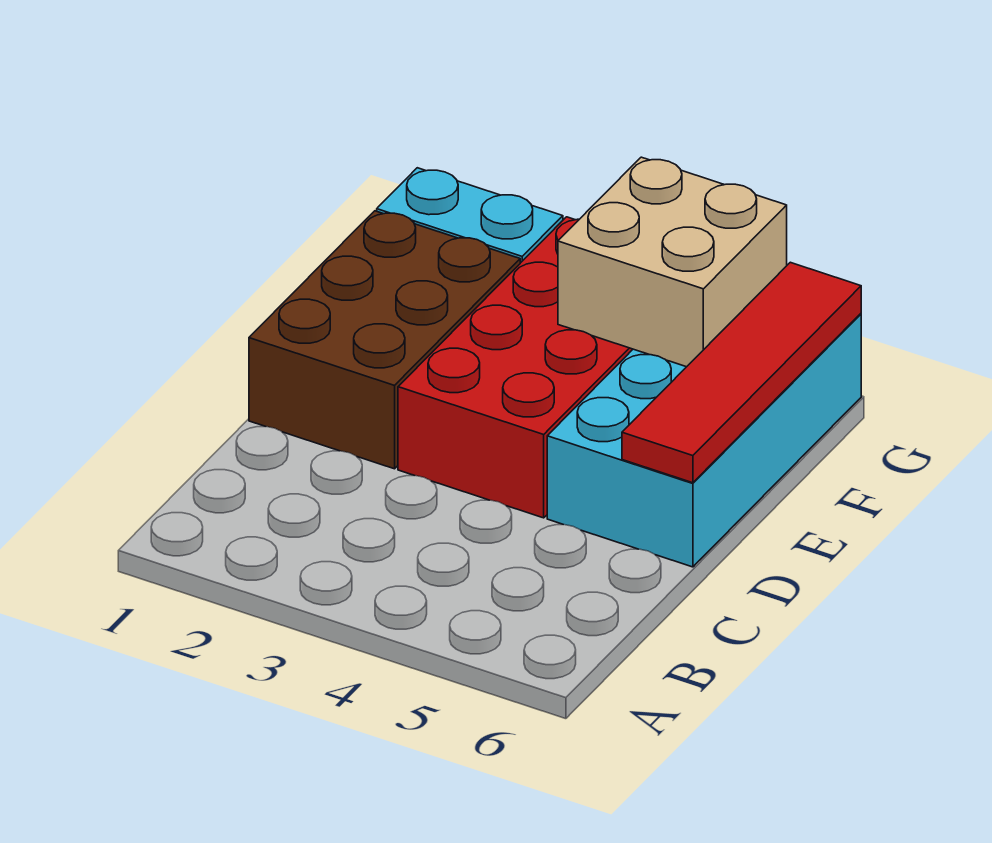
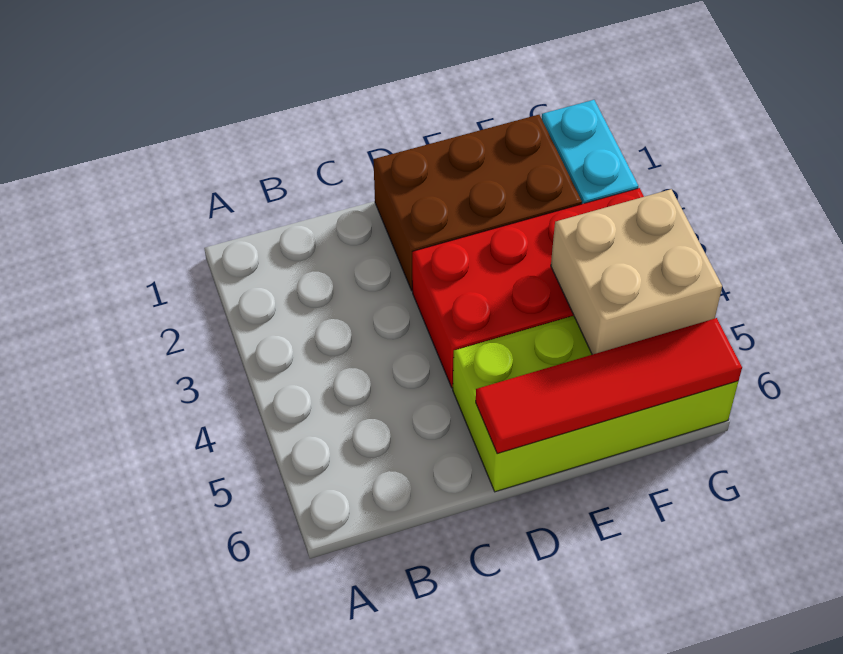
cyan 2x4 brick [547,314,861,567] -> lime 2x4 brick [453,316,738,492]

